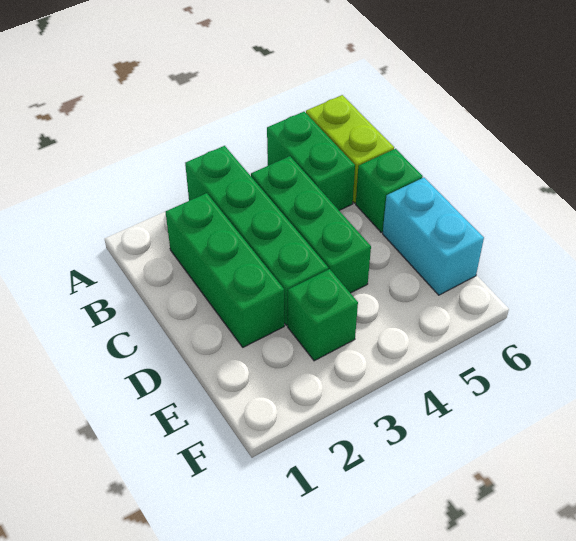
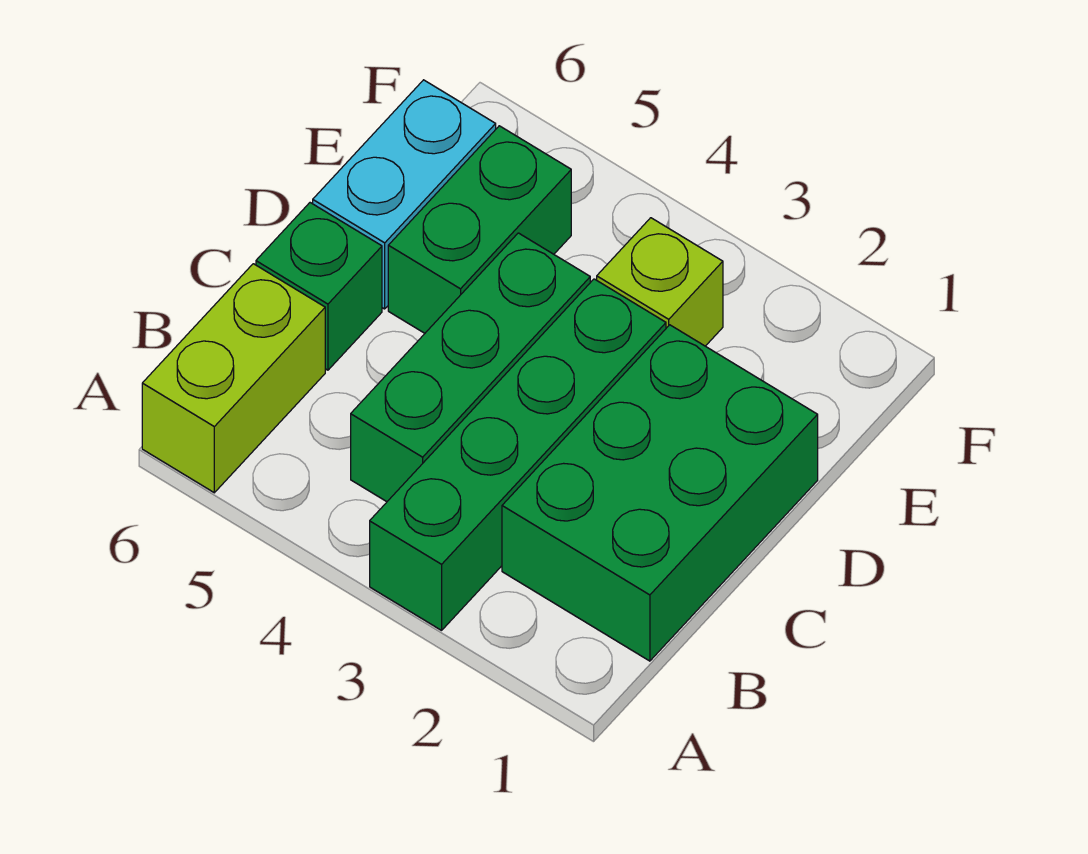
green 1x2 brick [267,112,355,210] -> green 1x2 brick moved to [388,126,571,333]
green 1x3 brick [165,193,284,347] -> green 2x3 brick [502,325,818,661]
green 1x1 brick [288,269,358,361] -> lime 1x1 brick [597,218,723,346]

